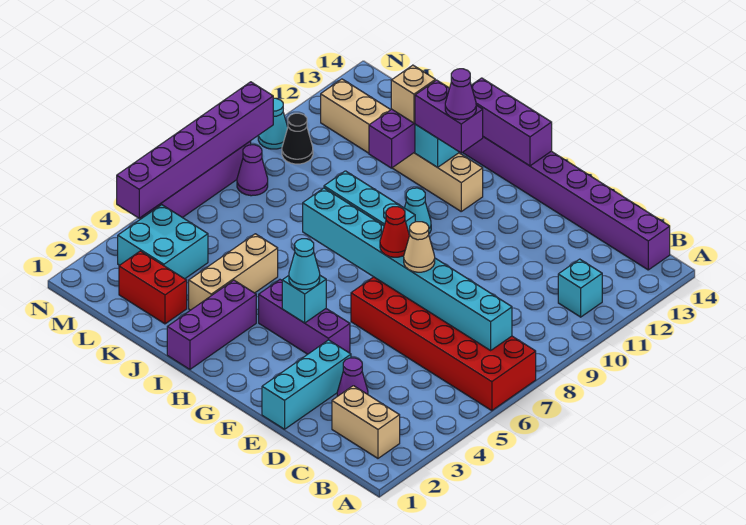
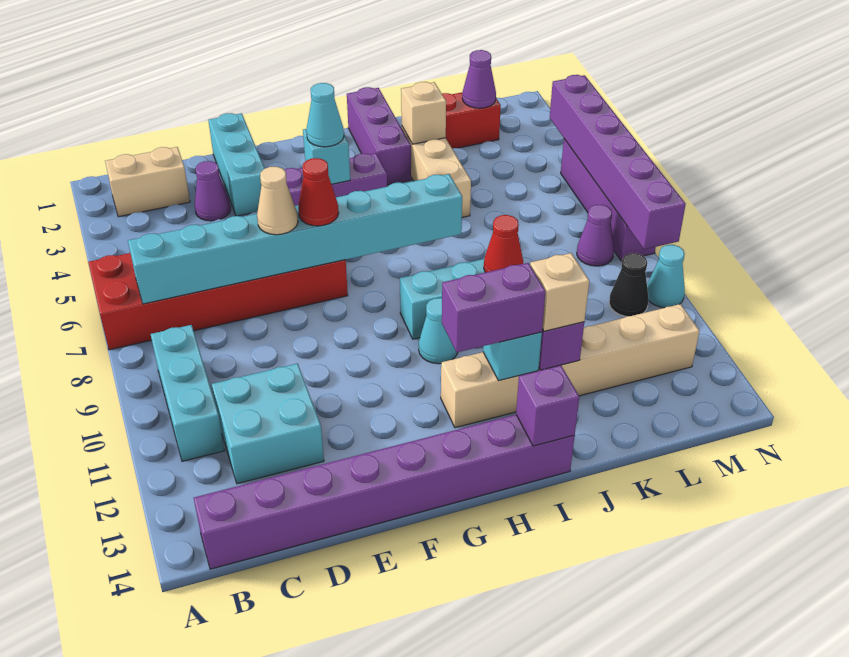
cyan 1x1 brick [558,259,602,317] -> cyan 1x3 brick [151,325,225,461]
purple 1x3 brick [471,78,552,166] -> purple 1x1 brick [516,365,579,446]
purple 1x1 cone [445,69,476,120] -> purple 1x1 cone moved to [462,50,496,108]
none -> tan 1x1 brick [401,82,446,144]
none -> red 1x1 cone [484,215,523,272]
cyan 2x2 brick [118,205,208,279] -> cyan 2x2 brick moved to [212,364,324,484]

